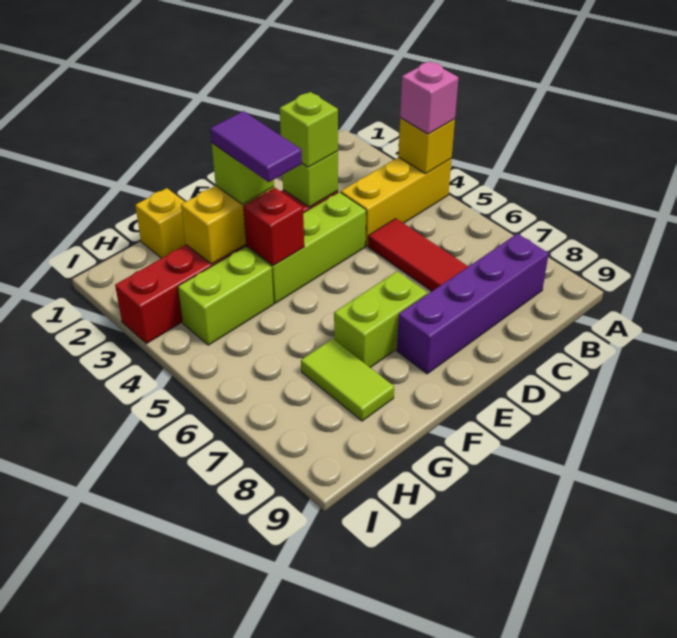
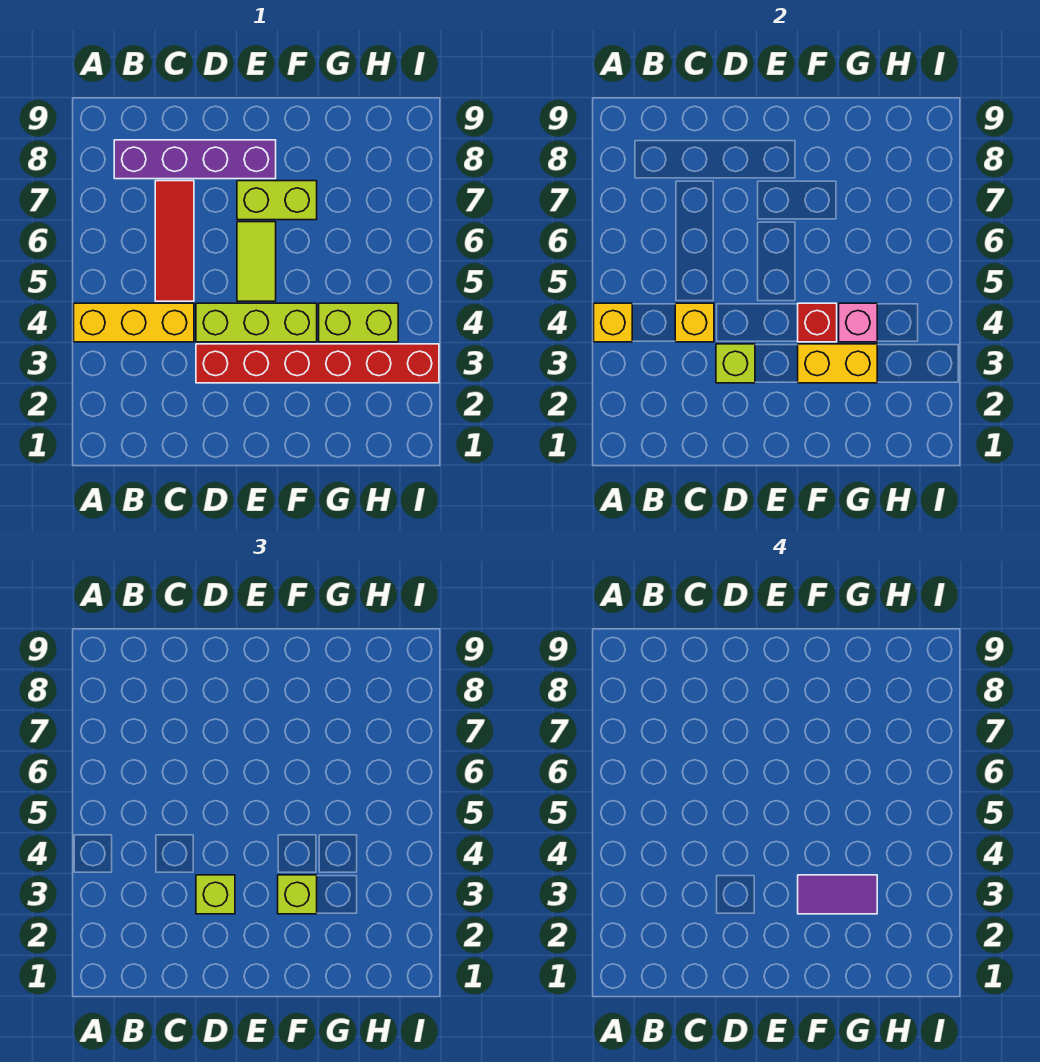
pink 1x1 brick [400,61,458,134] -> pink 1x1 brick moved to [839,303,877,342]
purple 1x2 tile [210,111,302,182] -> purple 1x2 tile turned to [798,875,877,914]
yellow 1x1 brick [135,188,186,258] -> yellow 1x1 brick moved to [675,303,714,342]
lime 1x2 tile [301,339,394,421] -> lime 1x2 tile moved to [237,222,276,301]

